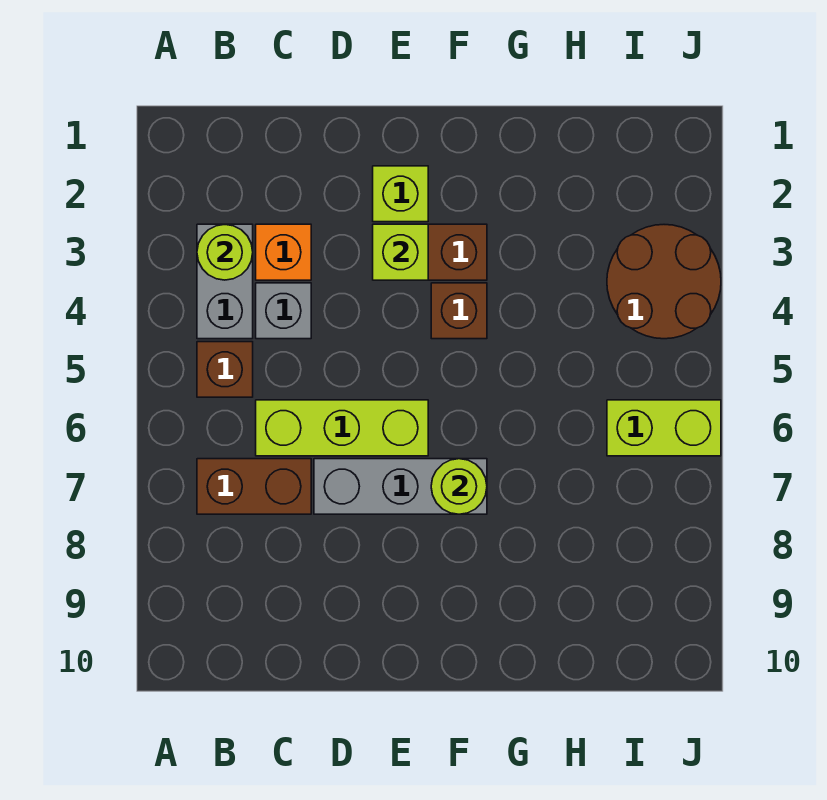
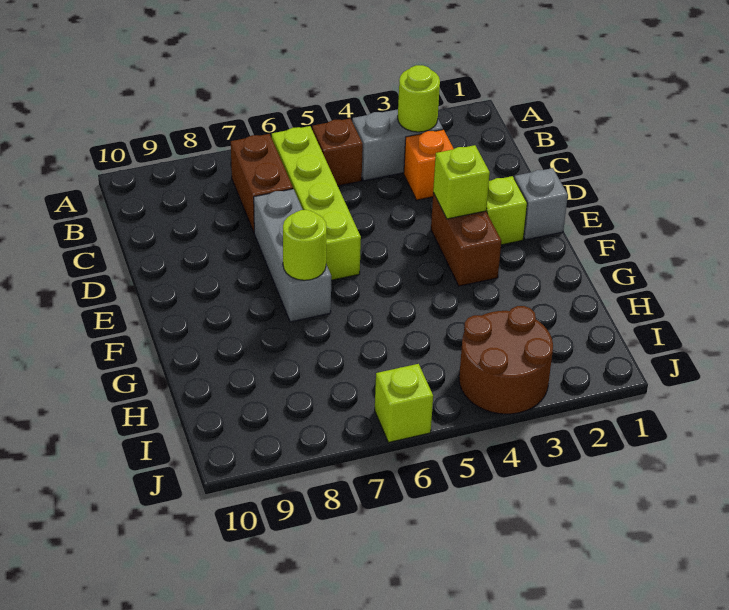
grey 1x1 brick [256,283,311,339] -> grey 1x1 brick moved to [514,168,568,240]
lime 1x3 brick [256,400,428,456] -> lime 1x4 brick [272,126,361,280]
brown 1x1 brick [431,283,487,339] -> none
lime 1x2 brick [607,400,721,456] -> lime 1x1 brick [375,364,433,442]

